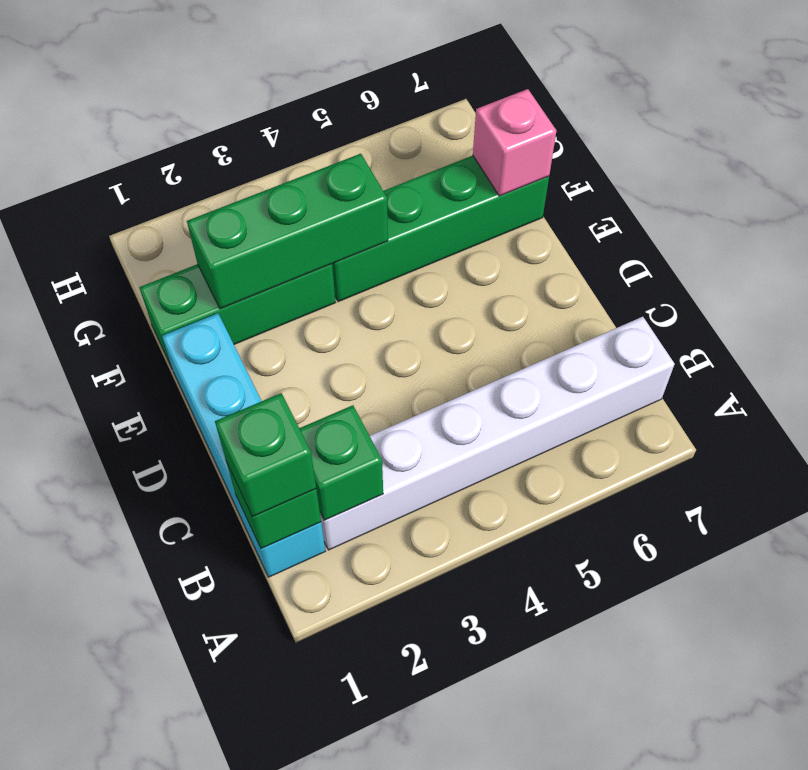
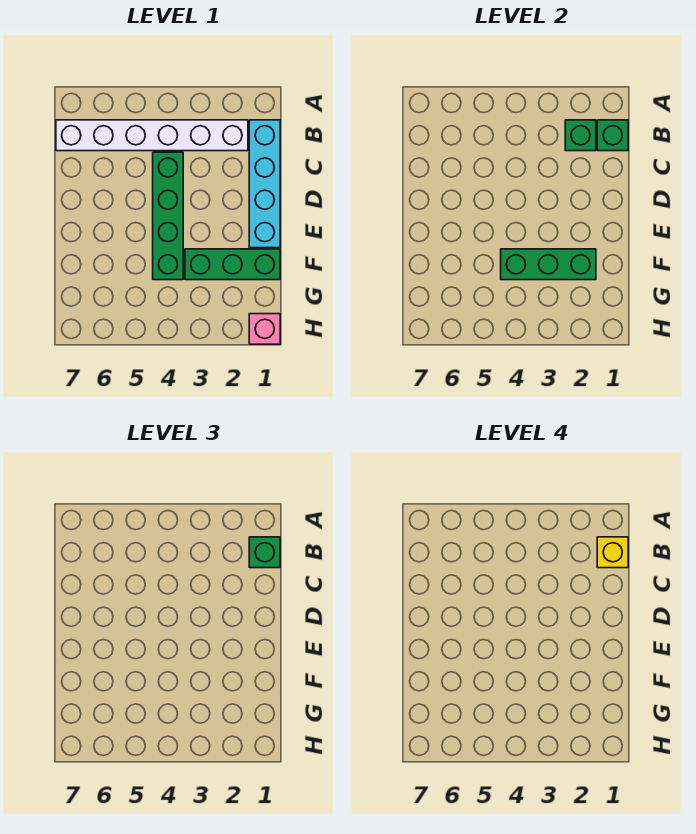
none -> yellow 1x1 brick [597,537,628,568]
green 1x4 brick [332,156,549,302] -> green 1x4 brick turned to [153,152,183,280]
pink 1x1 brick [473,89,556,196] -> pink 1x1 brick moved to [249,314,280,344]

